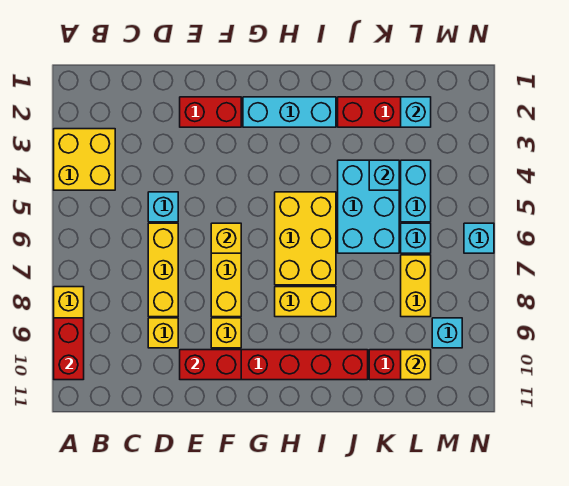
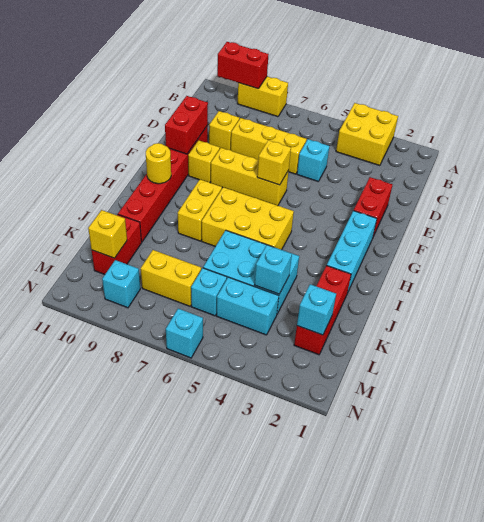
none -> yellow 1x1 round brick [146,143,171,184]

